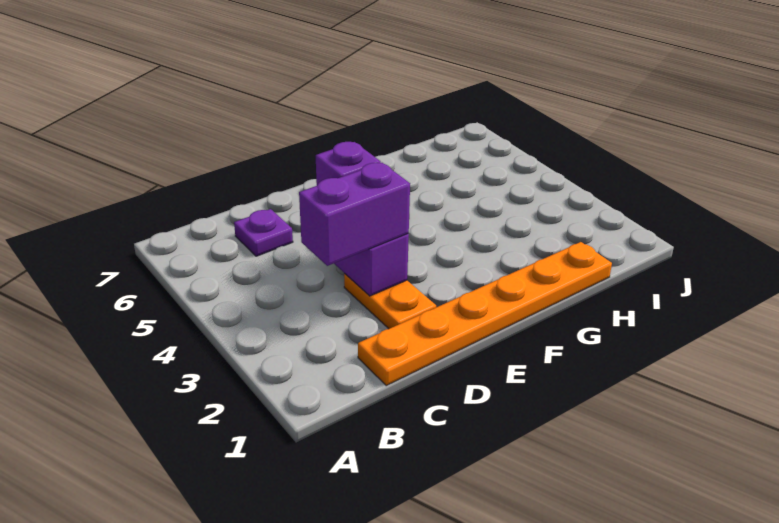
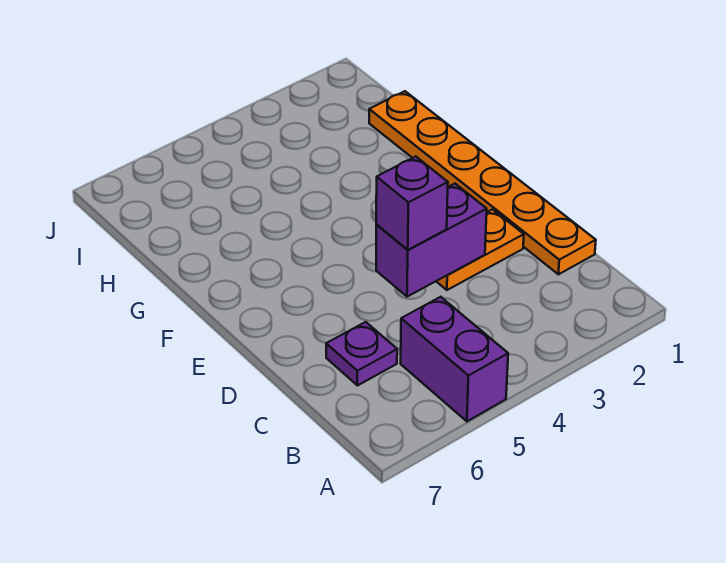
purple 1x2 brick [299,163,410,266] -> purple 1x2 brick moved to [401,297,508,421]

